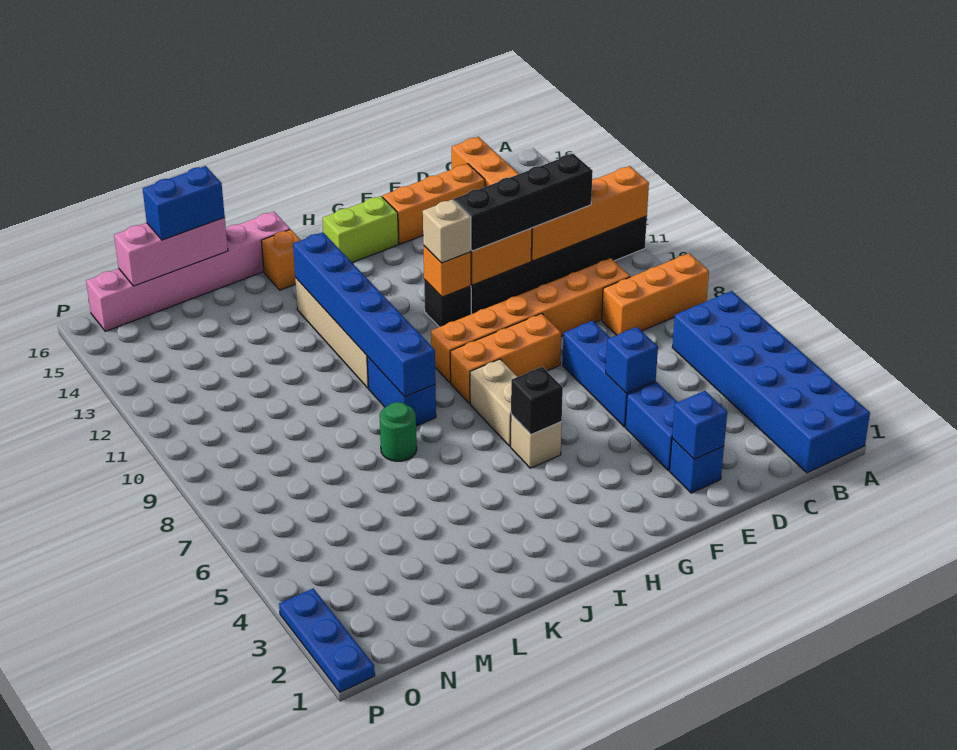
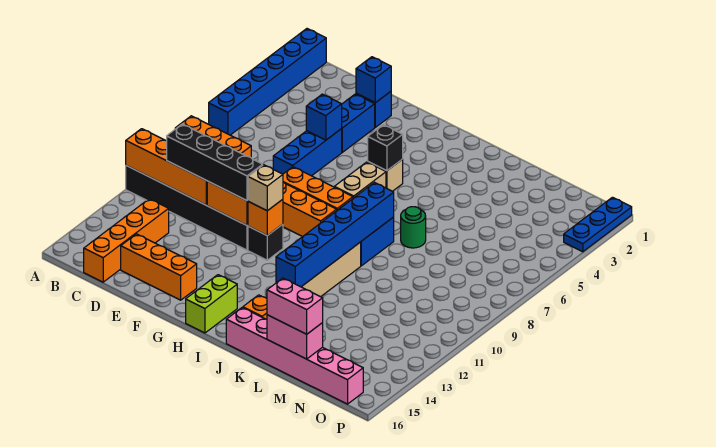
blue 2x6 brick [672,291,870,473] -> blue 1x6 brick [209,29,326,135]
lime 1x2 brick [323,196,399,263] -> lime 1x2 brick turned to [186,275,237,333]
pink 1x3 brick [114,218,228,286] -> pink 1x2 brick [267,315,323,359]
blue 1x2 brick [143,166,225,240] -> pink 1x2 brick [267,278,323,334]

